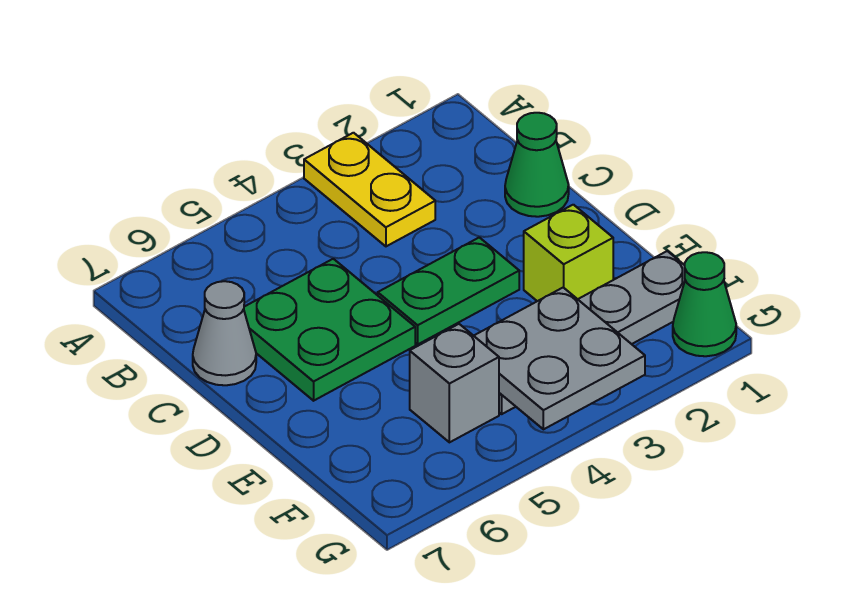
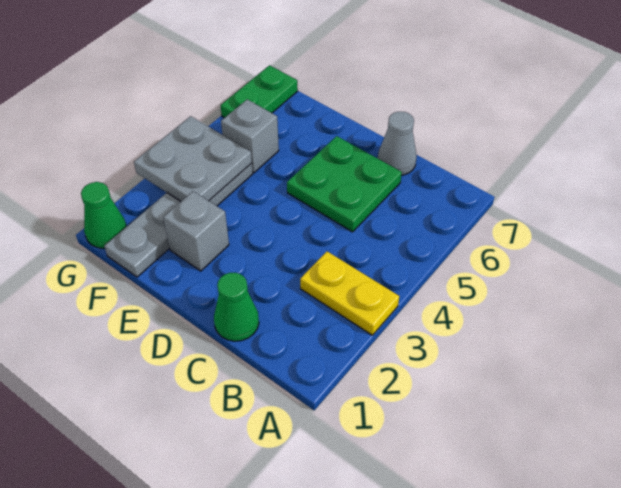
green 1x2 plate [378,237,519,344] -> green 1x2 plate moved to [220,65,298,118]
lime 1x1 brick [524,205,613,301] -> grey 1x1 brick [163,191,229,271]

